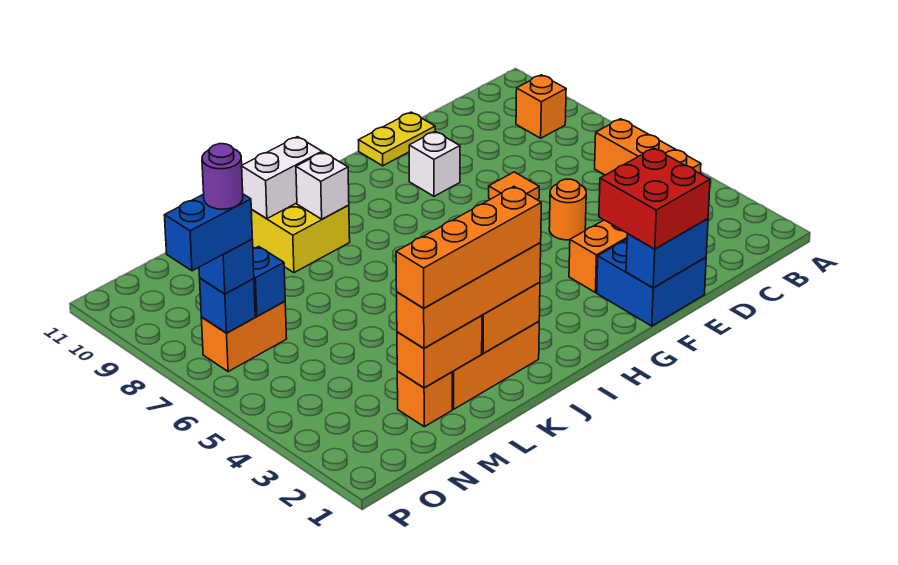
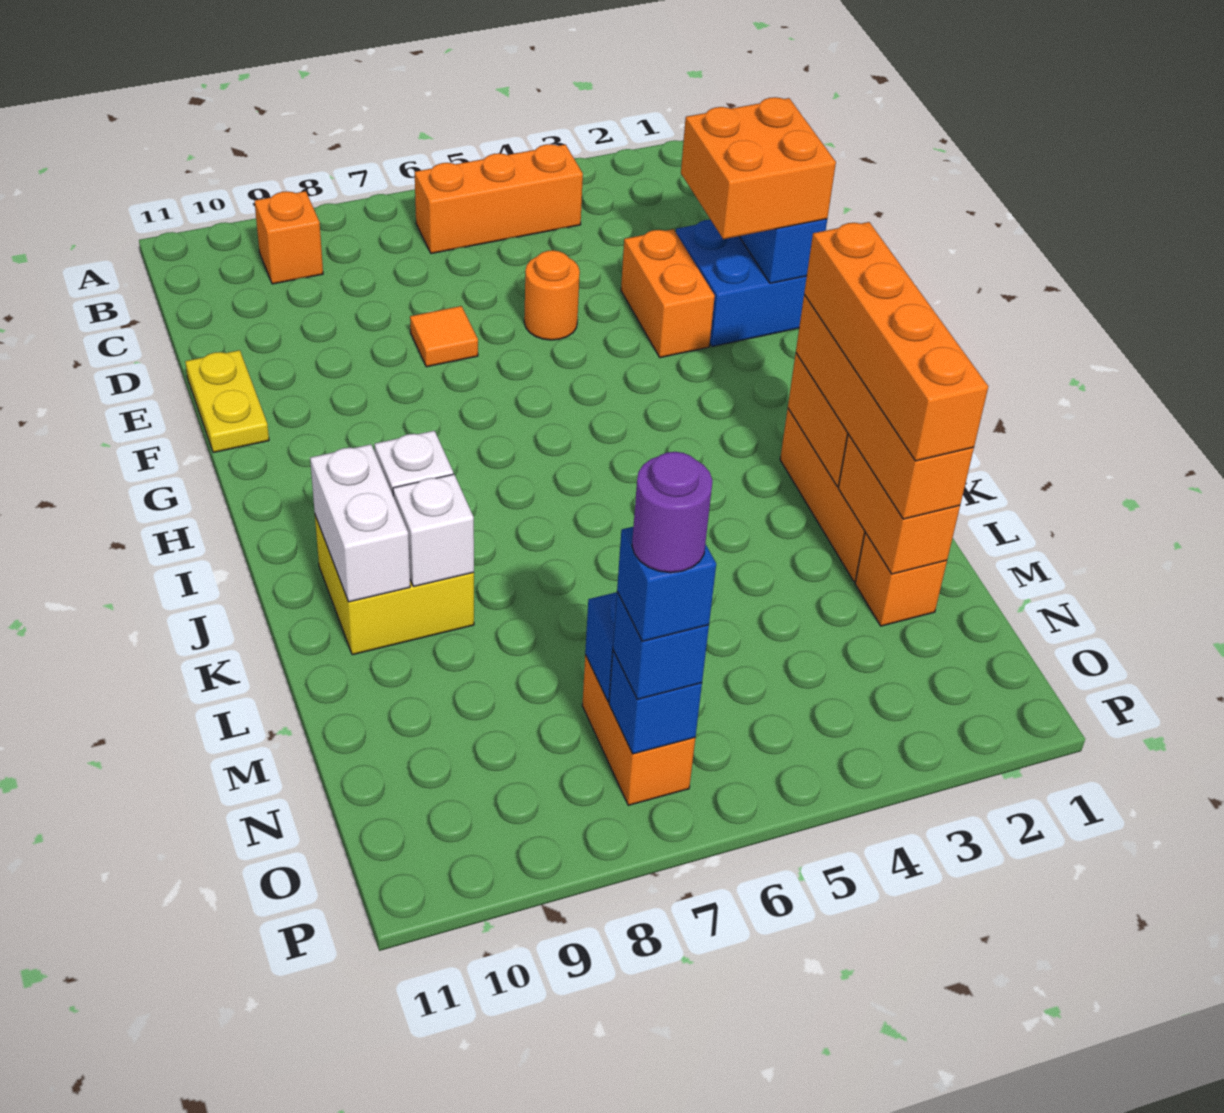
red 2x2 brick [599,148,710,249] -> orange 2x2 brick [681,97,836,239]
white 1x1 brick [409,131,460,196] -> white 1x1 brick moved to [393,474,474,587]
blue 1x2 brick [164,194,252,271] -> blue 1x1 brick [617,527,716,641]

